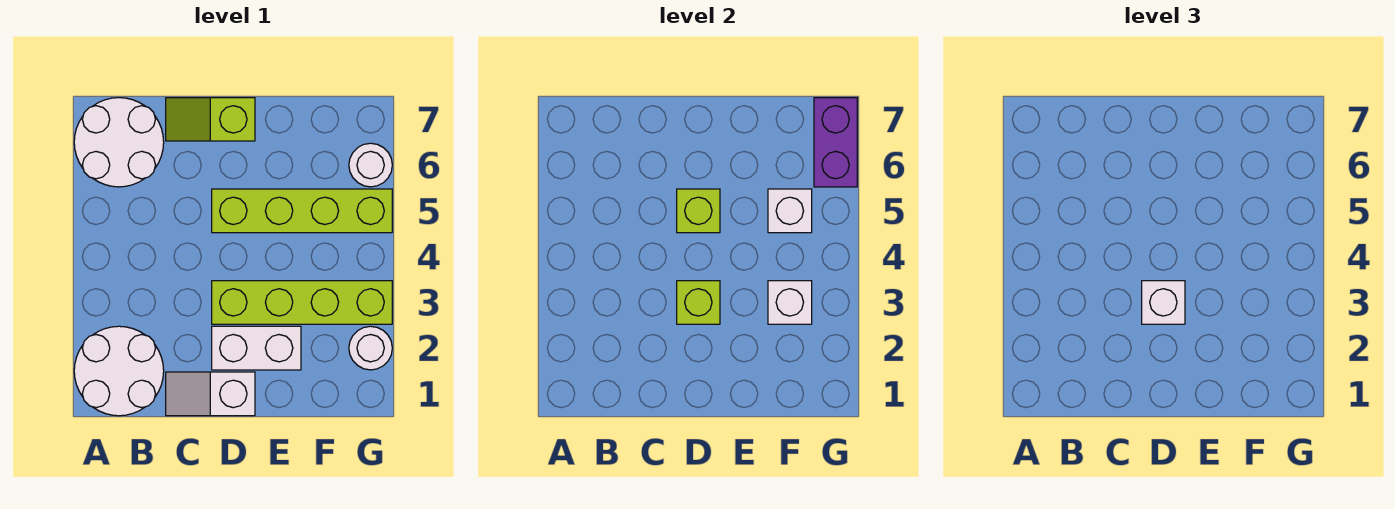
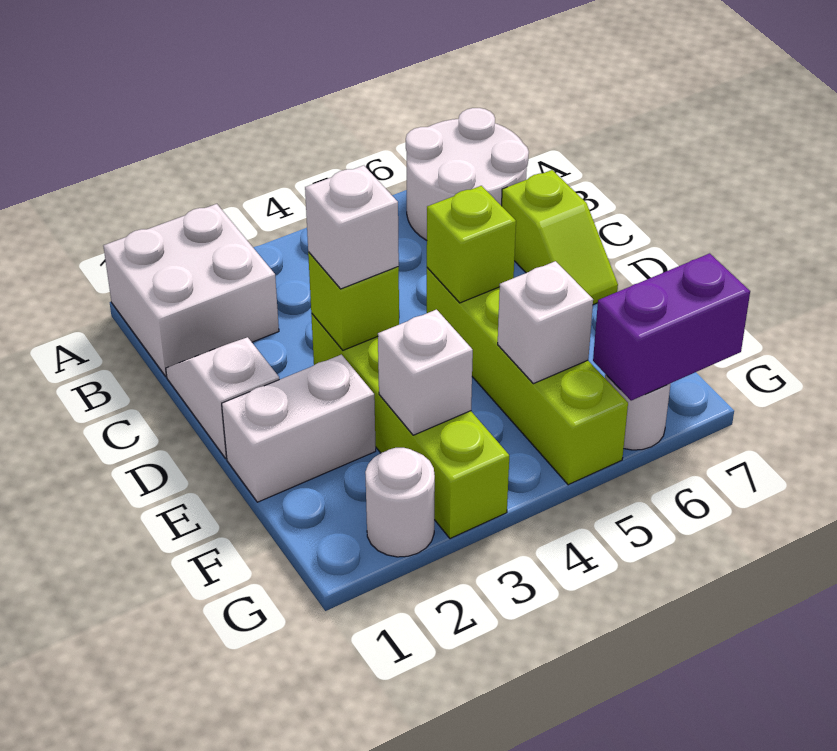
white 2x2 round brick [74,326,164,416] -> white 2x2 brick [103,204,279,376]
lime 1x2 slope [166,98,255,141] -> lime 1x2 slope turned to [502,170,618,305]
white 1x2 brick [212,326,301,370] -> white 1x2 brick turned to [222,355,376,502]

